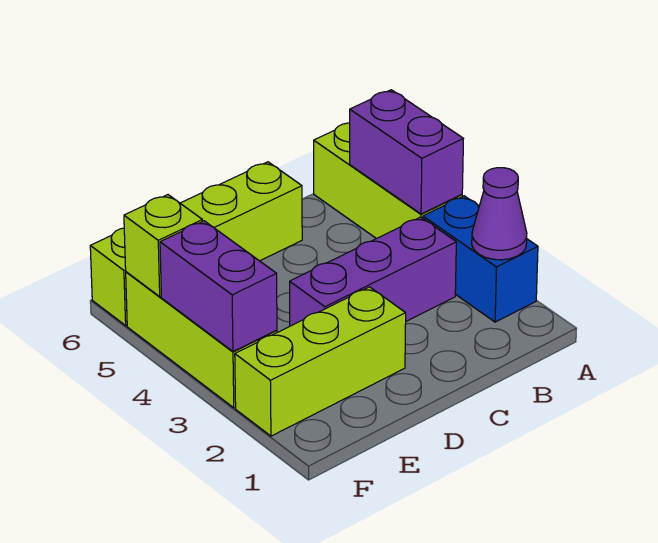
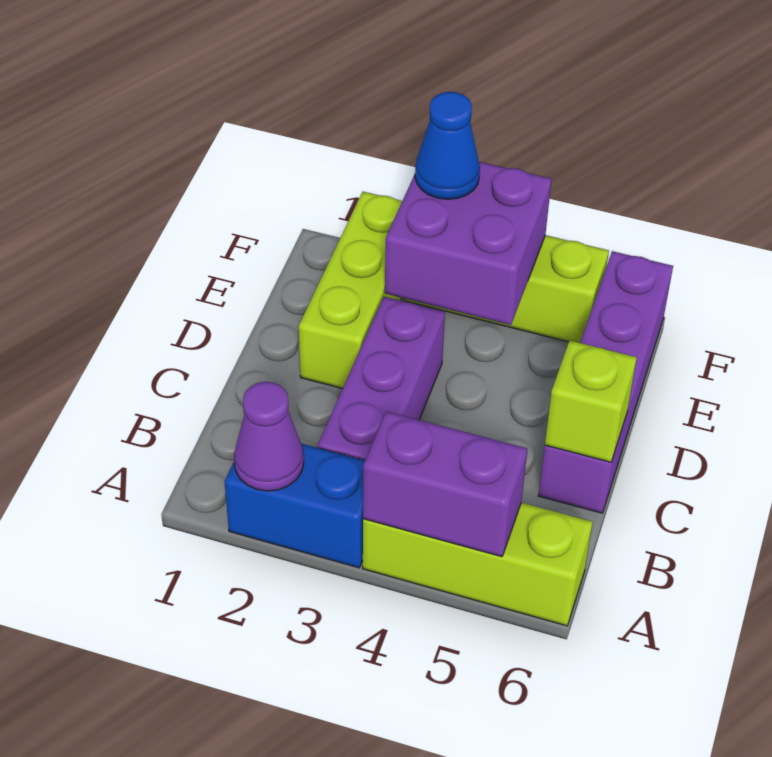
lime 1x4 brick [90,162,302,325] -> purple 1x4 brick [538,251,673,513]
purple 1x2 brick [160,221,277,351] -> purple 2x2 brick [385,162,552,325]
none -> blue 1x1 cone [415,92,480,199]
lime 1x1 brick [124,195,202,296] -> lime 1x1 brick moved to [545,341,637,462]

